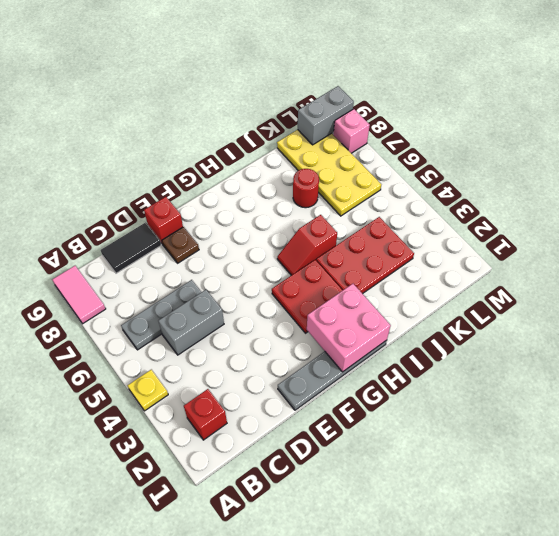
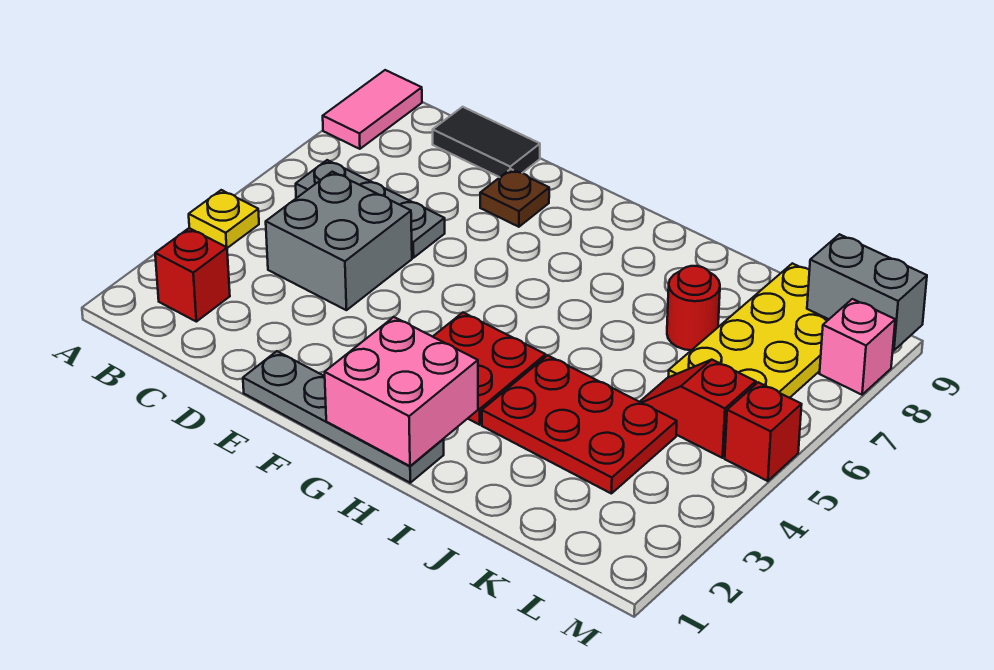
grey 1x2 brick [158,290,224,355] -> grey 2x2 brick [266,172,412,310]
red 1x1 brick [144,197,183,244] -> red 1x1 brick moved to [725,382,802,481]
red 1x2 slope [277,215,337,275] -> red 1x2 slope moved to [640,360,756,458]

